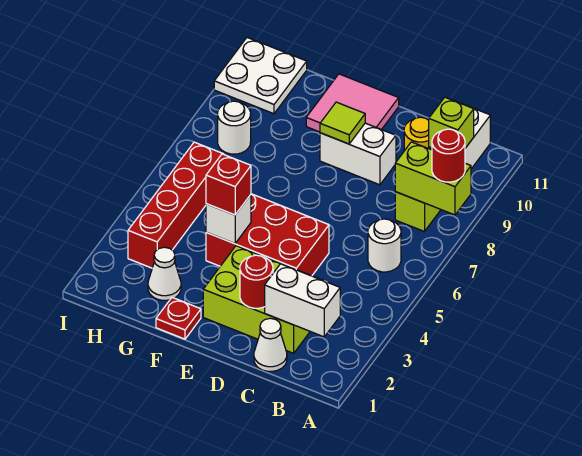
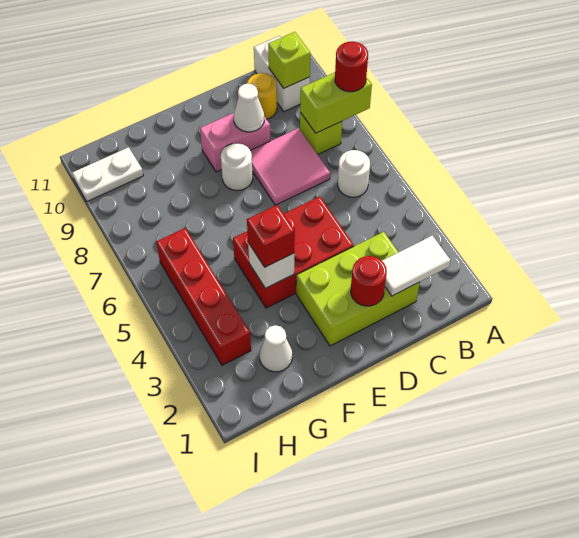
white 1x2 brick [265,264,340,337] -> white 1x2 tile [382,235,451,296]
white 1x1 cone [254,318,287,371] -> white 1x1 cone moved to [234,84,264,132]
white 1x2 brick [320,123,396,185] -> pink 1x2 brick [200,113,270,172]
lime 1x1 tile [320,102,365,144] -> none
pink 2x2 tile [306,74,399,132] -> pink 2x2 tile moved to [250,128,330,205]
red 1x1 plate [156,298,201,339] -> none
white 1x1 round brick [218,101,251,154] -> white 1x1 round brick moved to [221,143,253,191]
white 2x2 plate [214,38,307,114] -> white 1x2 plate [72,147,143,202]

